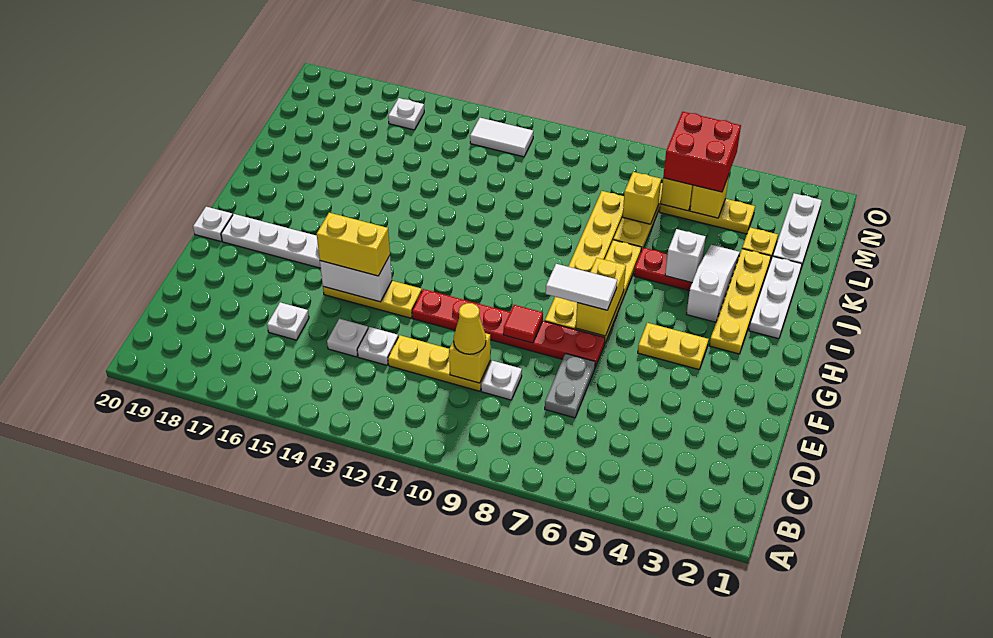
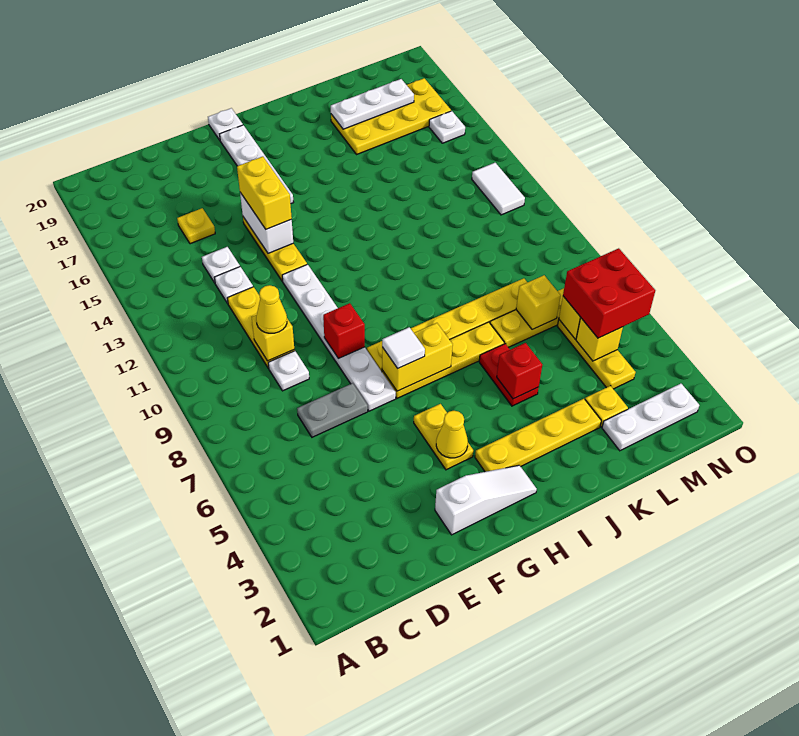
white 1x1 plate [267,302,309,340] -> yellow 1x1 plate [177,208,215,244]
red 1x6 plate [412,289,605,367] -> white 1x6 plate [282,264,396,411]
red 1x1 tile [503,305,543,343] -> red 1x1 brick [323,303,365,359]
none -> yellow 1x1 cone [436,411,468,458]
white 1x2 tile [546,264,617,310] -> white 1x1 tile [382,327,425,368]
white 1x3 plate [749,256,802,339] -> white 1x3 plate moved to [331,79,414,129]
white 1x3 slope [687,245,740,322] -> white 1x3 slope moved to [435,465,537,535]
white 1x1 brick [665,229,706,283] -> red 1x1 brick [497,343,542,399]
none -> yellow 2x4 plate [331,78,451,154]

